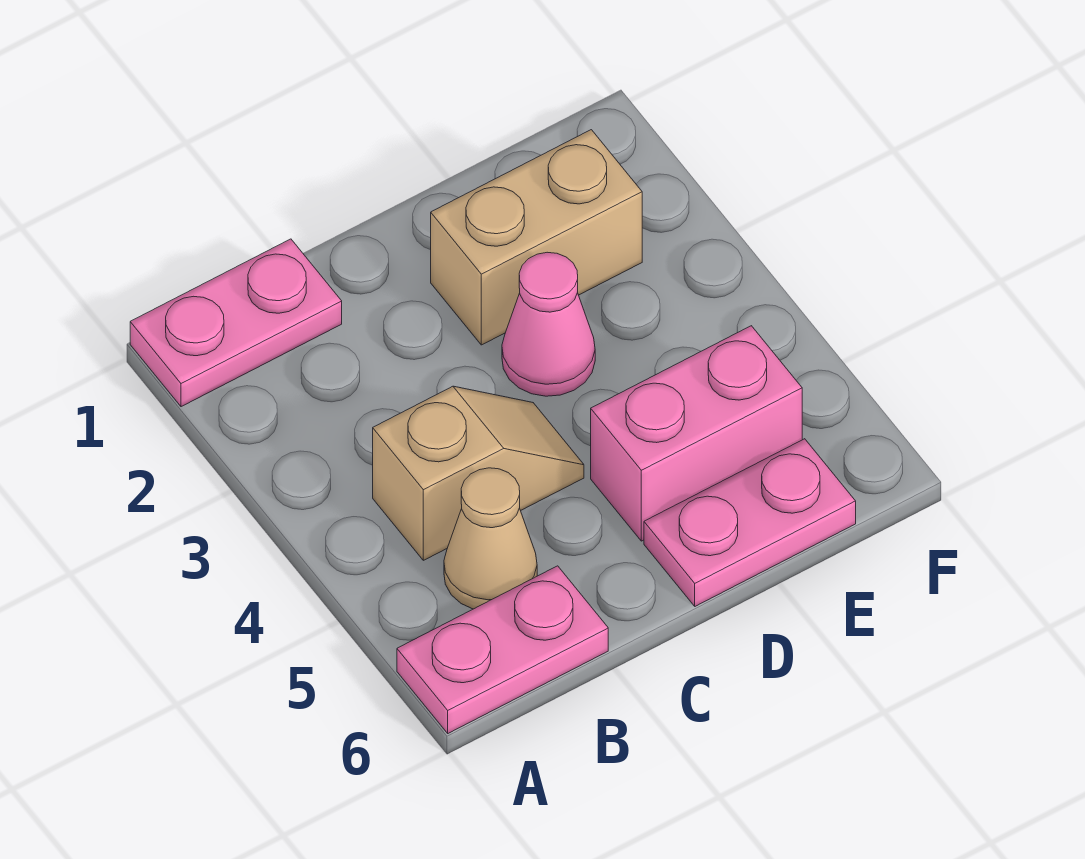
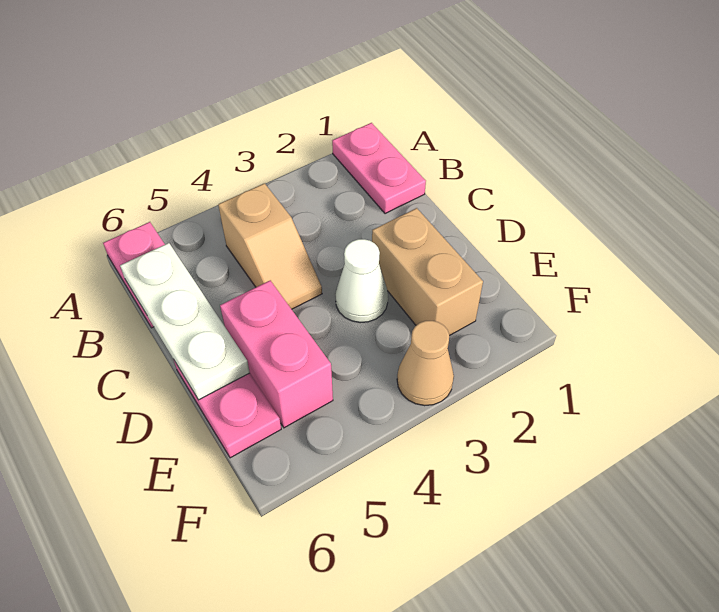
tan 1x1 cone [444,468,537,609] -> tan 1x1 cone moved to [397,321,454,406]
none -> white 1x3 plate [120,243,250,400]
pink 1x1 cone [502,252,595,396] -> white 1x1 cone [335,239,388,323]

